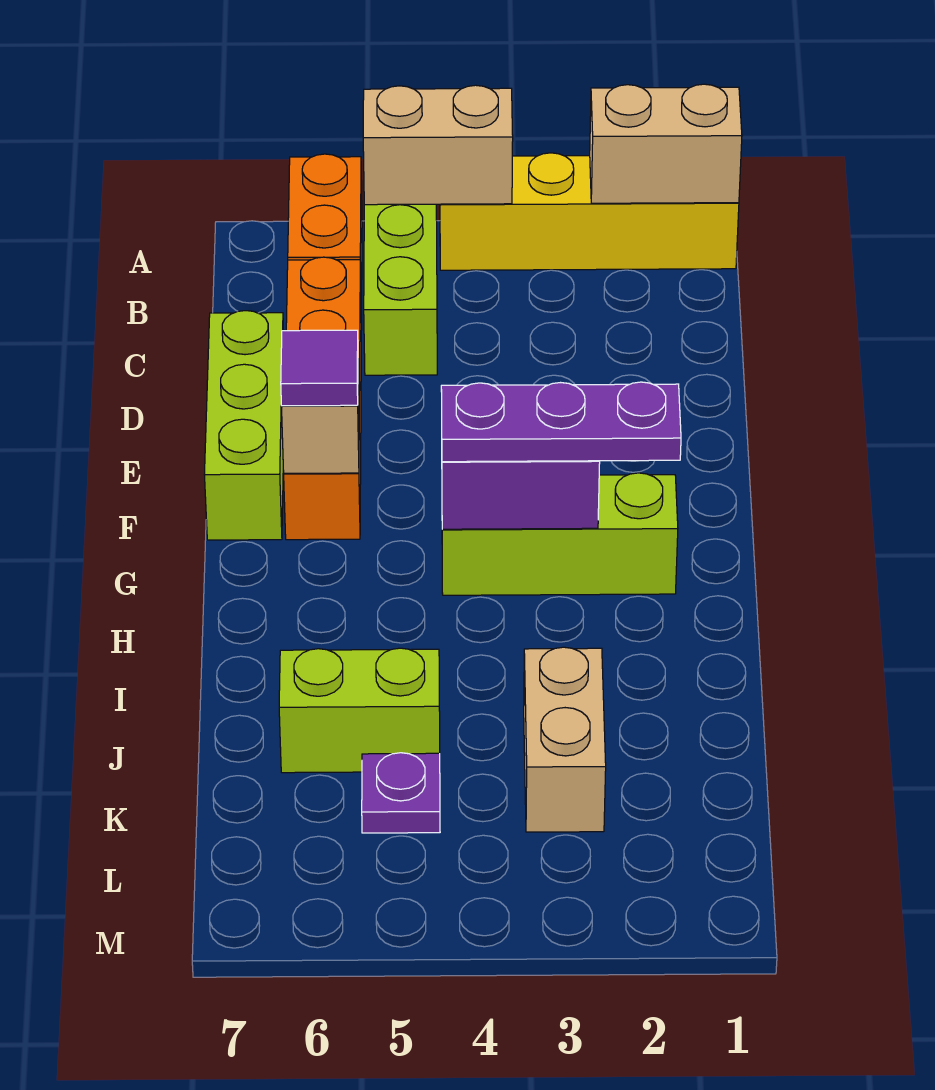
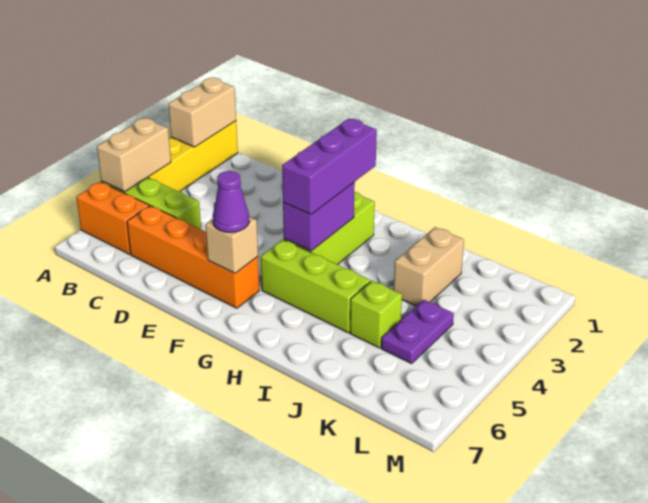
lime 1x3 brick [204,311,284,540] -> lime 1x3 brick moved to [261,240,371,333]
purple 1x1 tile [281,330,358,406] -> purple 1x1 cone [213,171,249,232]
purple 1x3 plate [441,382,681,462] -> purple 1x3 brick [282,119,377,215]
tan 1x2 brick [524,647,606,832] -> tan 1x2 brick turned to [394,227,464,306]
lime 1x2 brick [279,648,440,773] -> lime 1x1 brick [350,281,402,348]
purple 1x1 plate [362,753,440,833] -> purple 1x2 plate [381,300,454,364]

